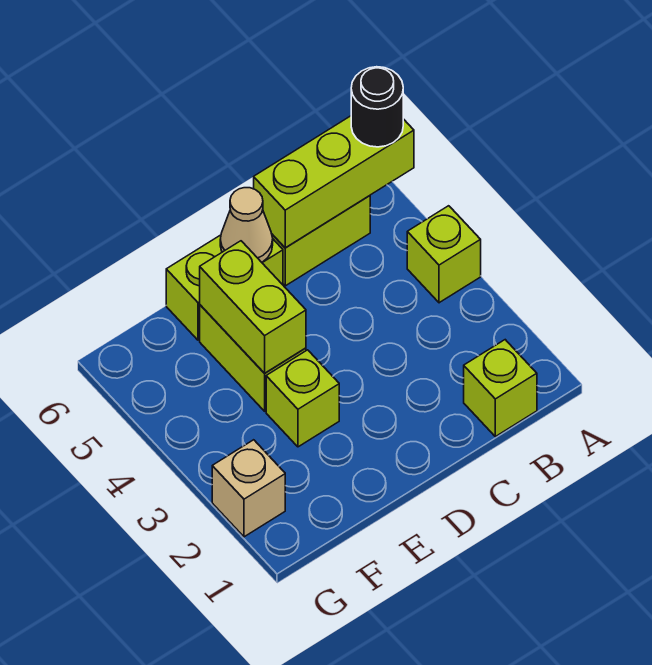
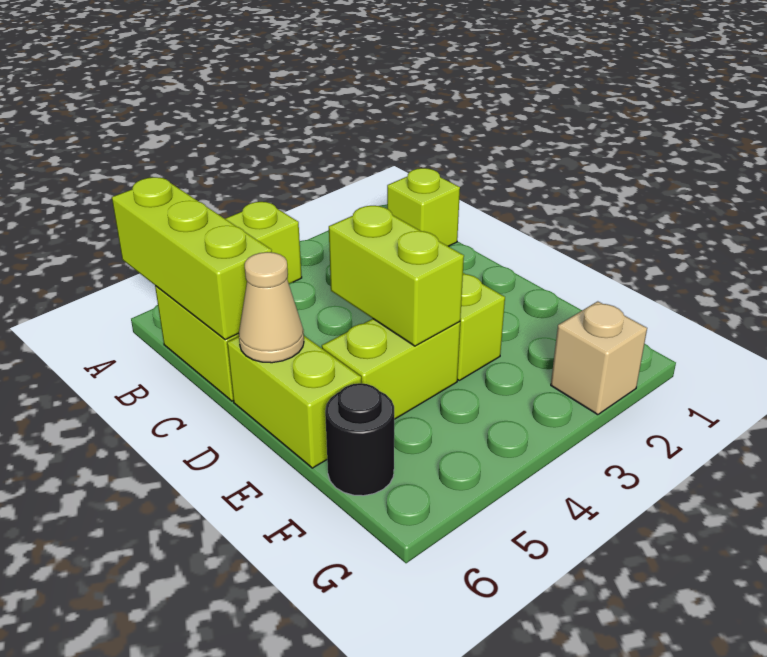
black 1x1 round brick [351,67,403,147] -> black 1x1 round brick moved to [325,383,394,496]
lime 1x2 brick [200,241,306,373] -> lime 1x2 brick turned to [329,206,464,346]

